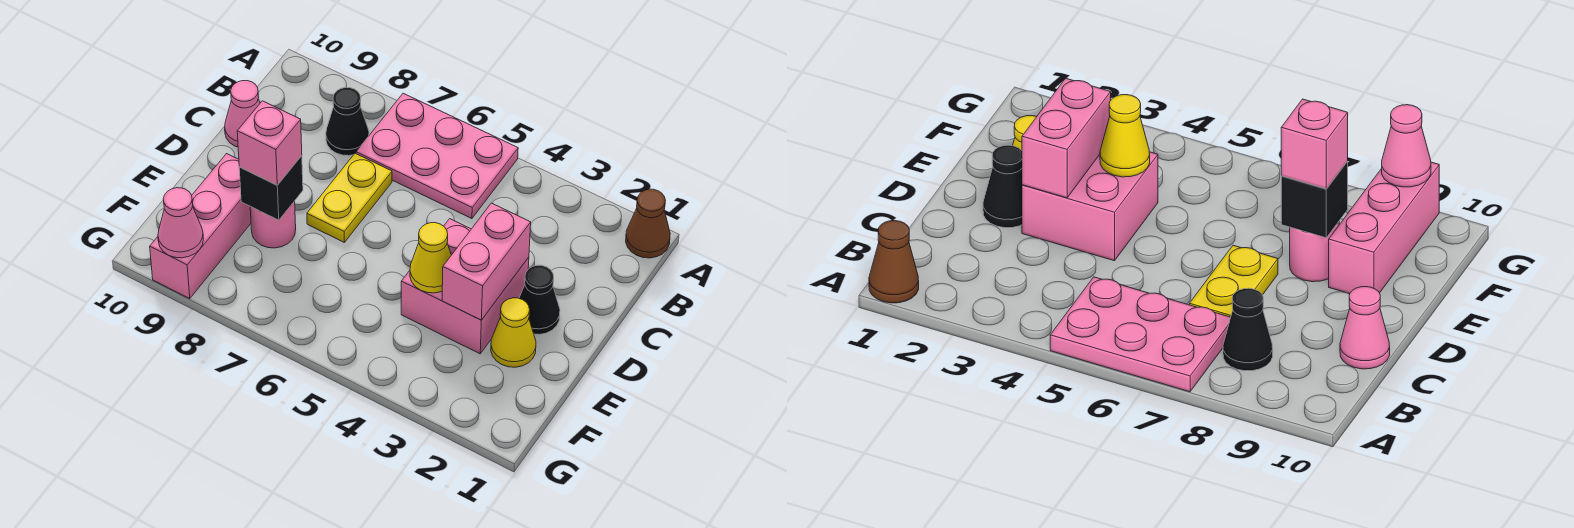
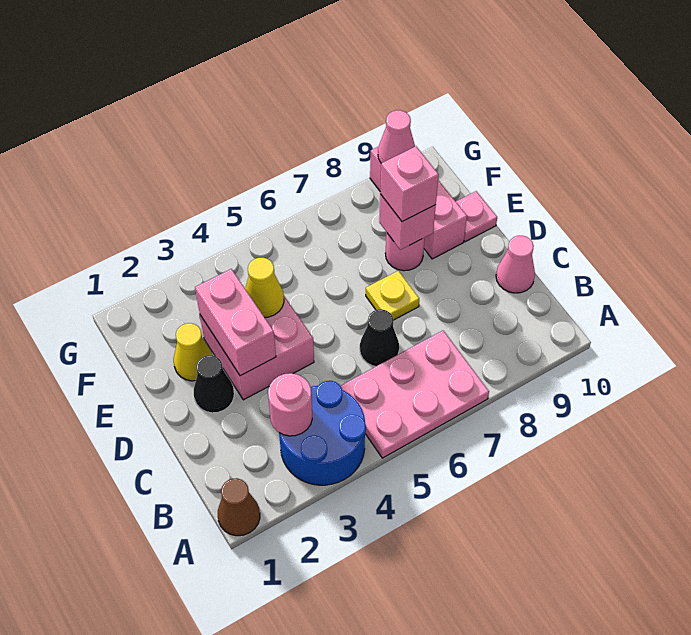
none -> blue 2x2 round brick [279,381,366,485]
none -> pink 1x1 round brick [268,373,312,436]
black 1x1 cone [326,88,369,156] -> black 1x1 cone moved to [360,309,399,367]
yellow 1x2 plate [307,153,392,242] -> yellow 1x1 plate [366,271,419,320]
black 1x1 brick [239,156,303,220] -> pink 1x1 brick [379,194,436,250]
none -> pink 1x1 plate [456,191,497,242]

